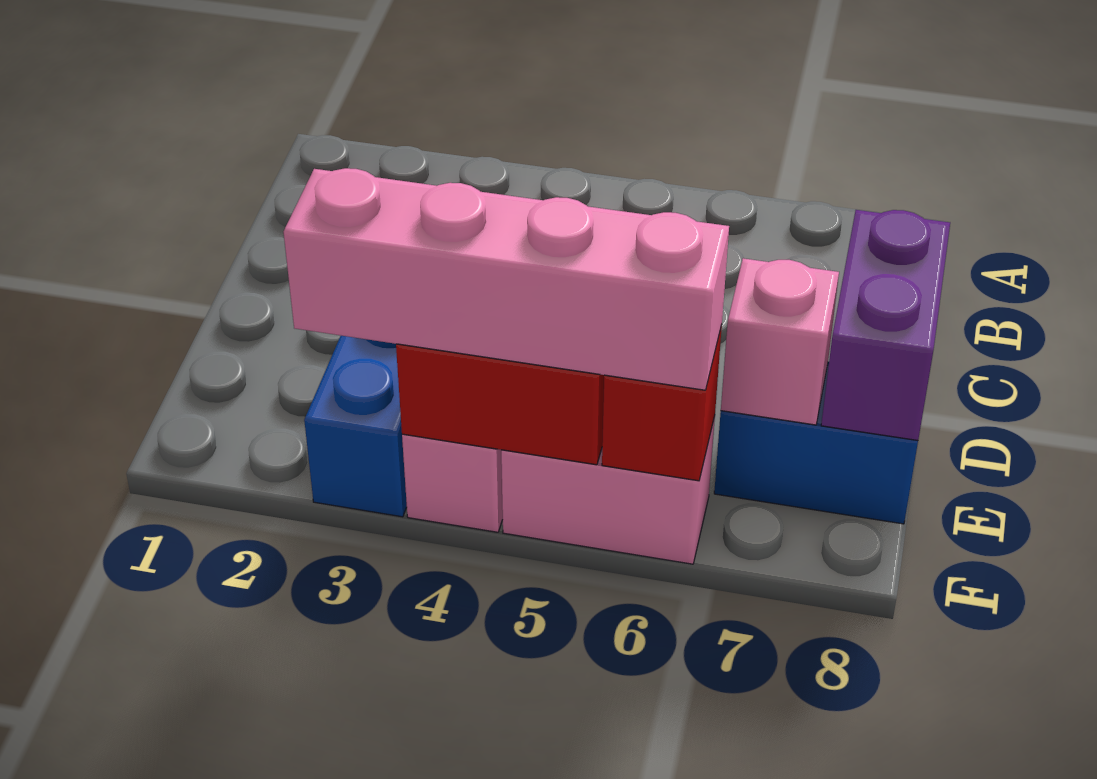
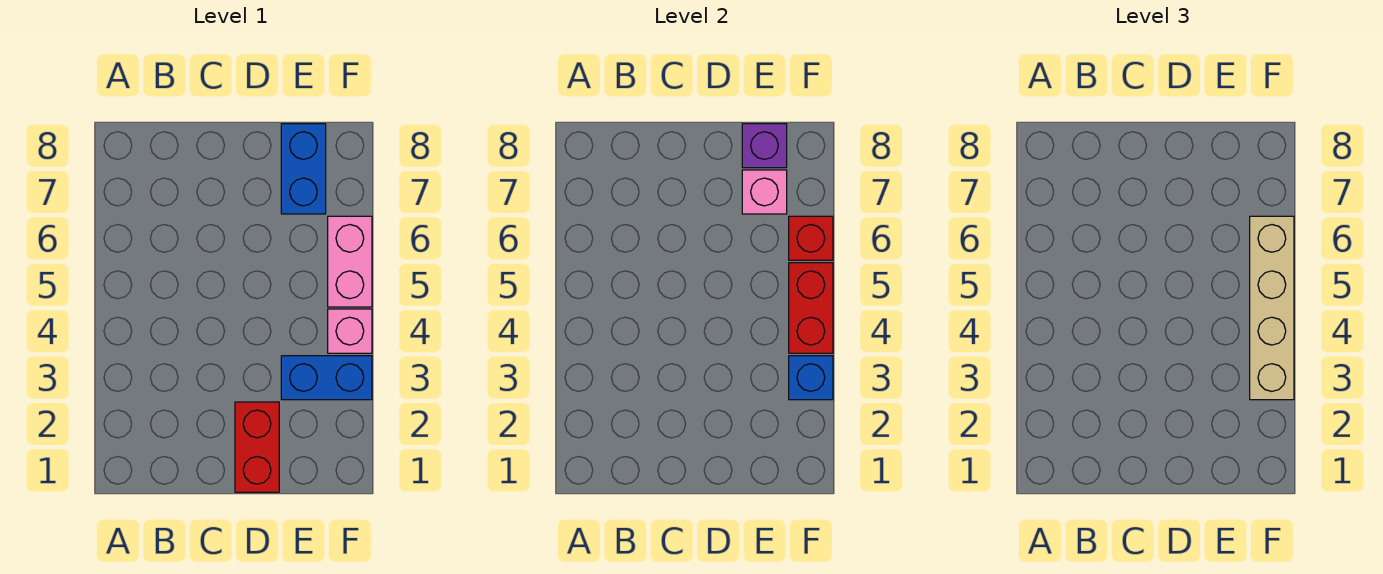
none -> red 1x2 brick [235,402,279,492]
purple 1x2 brick [821,210,950,440] -> purple 1x1 brick [742,124,787,168]
none -> blue 1x1 brick [789,356,833,400]
pink 1x4 brick [284,168,729,390] -> tan 1x4 brick [1250,216,1294,400]

